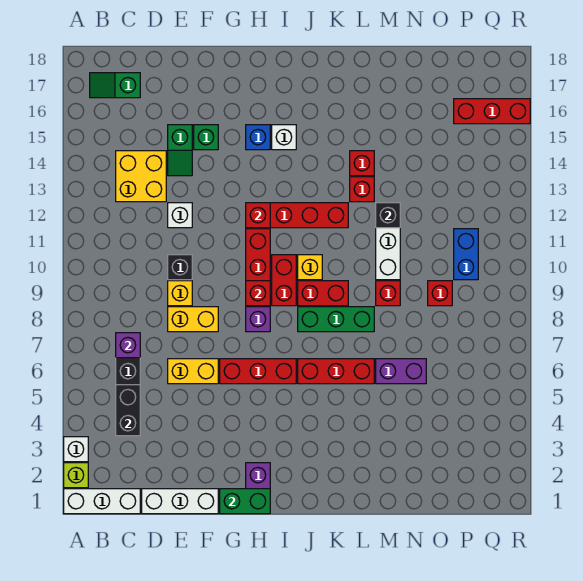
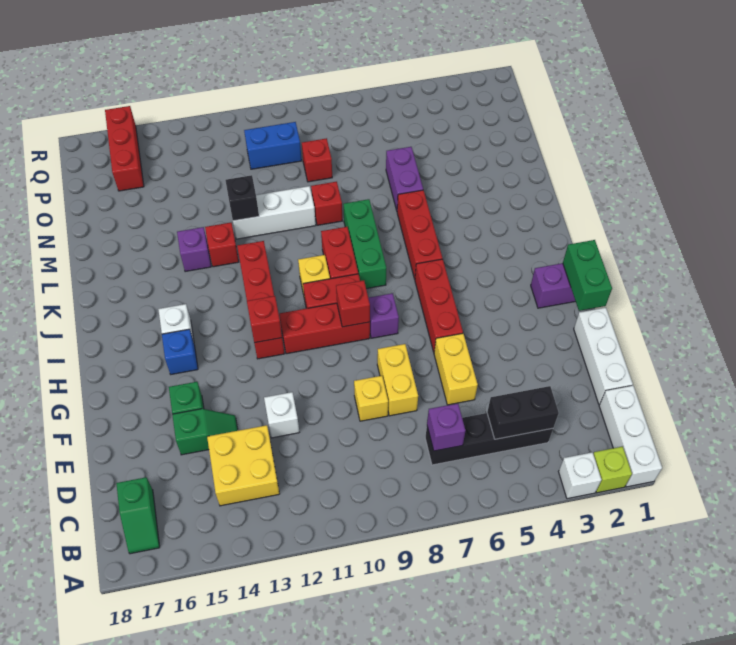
black 1x1 brick [168,255,192,280] -> none
red 1x1 brick [350,151,374,176] -> purple 1x1 brick [177,227,211,272]

